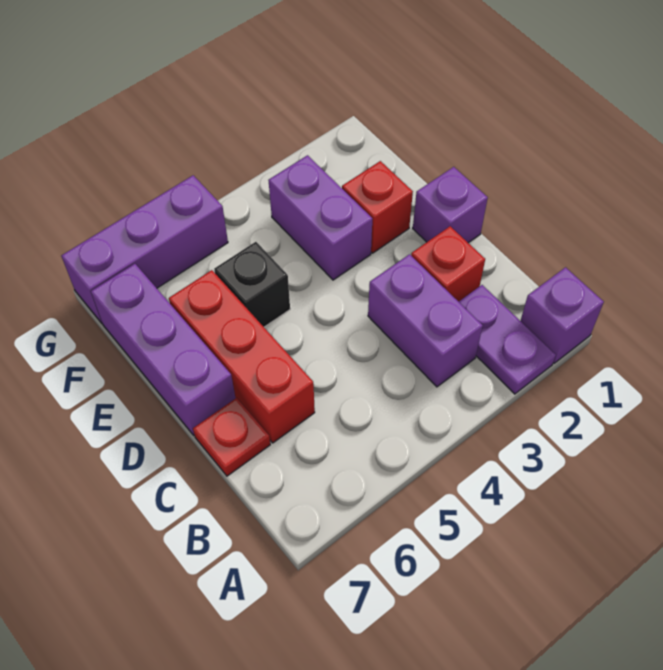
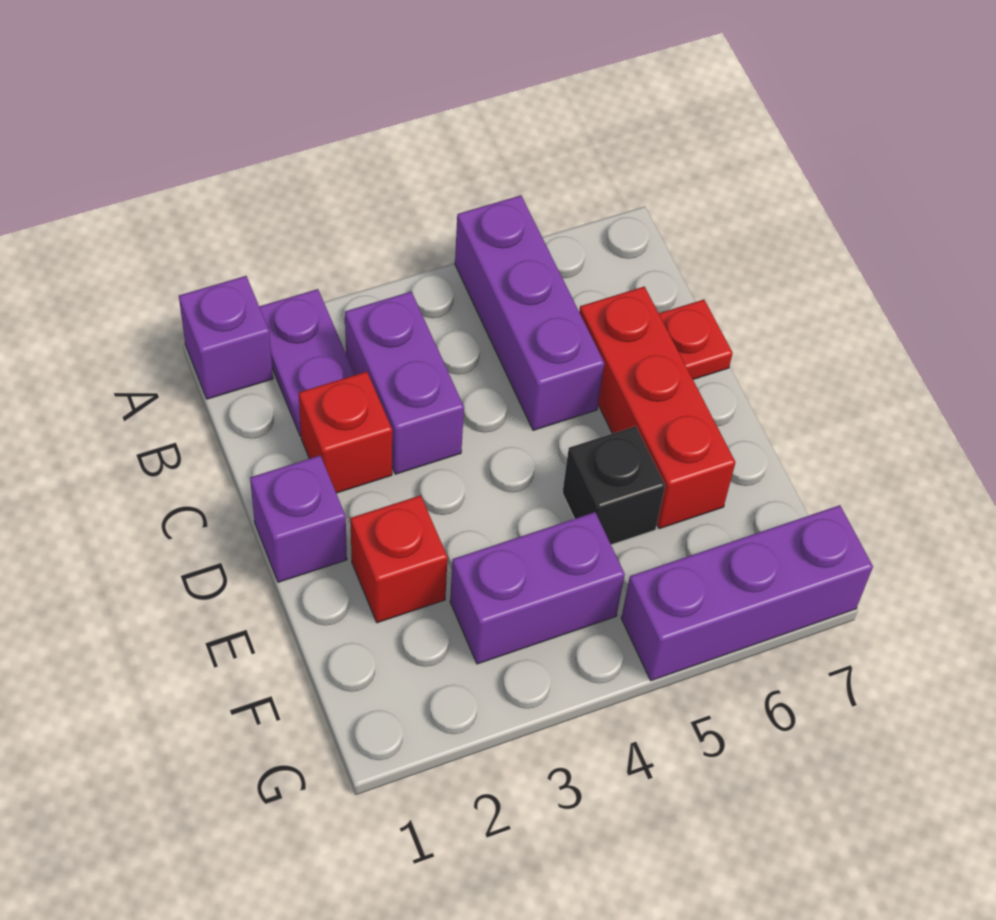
purple 1x3 brick [91,264,235,435] -> purple 1x3 brick moved to [455,195,604,430]
purple 1x2 brick [268,155,372,280] -> purple 1x2 brick turned to [450,512,625,664]

